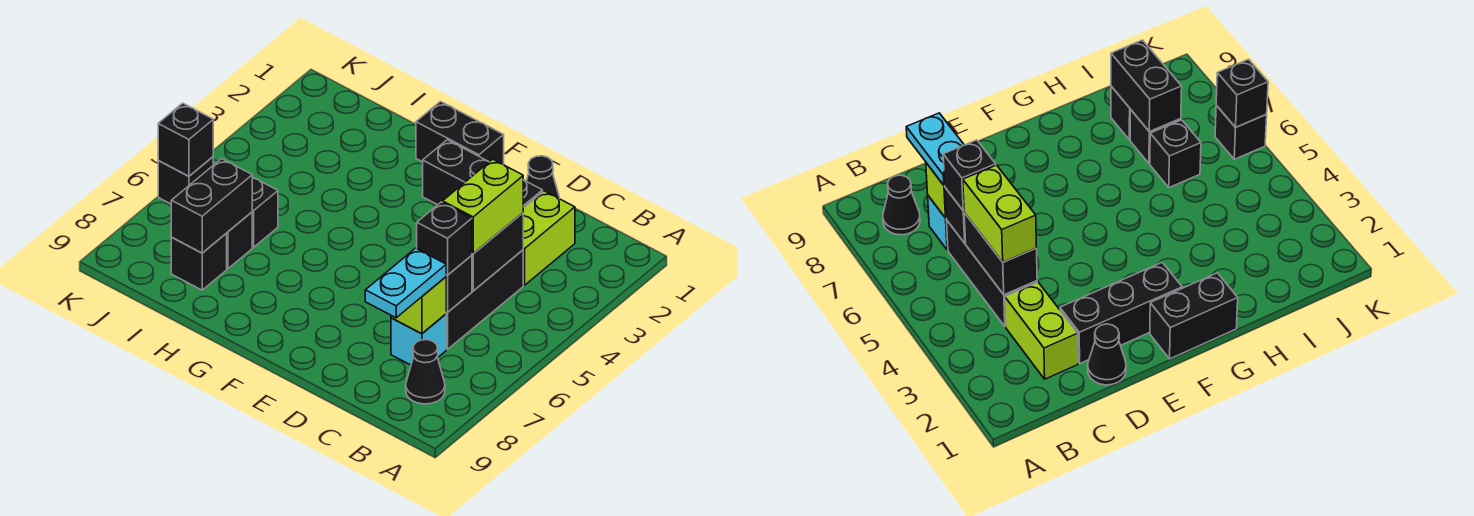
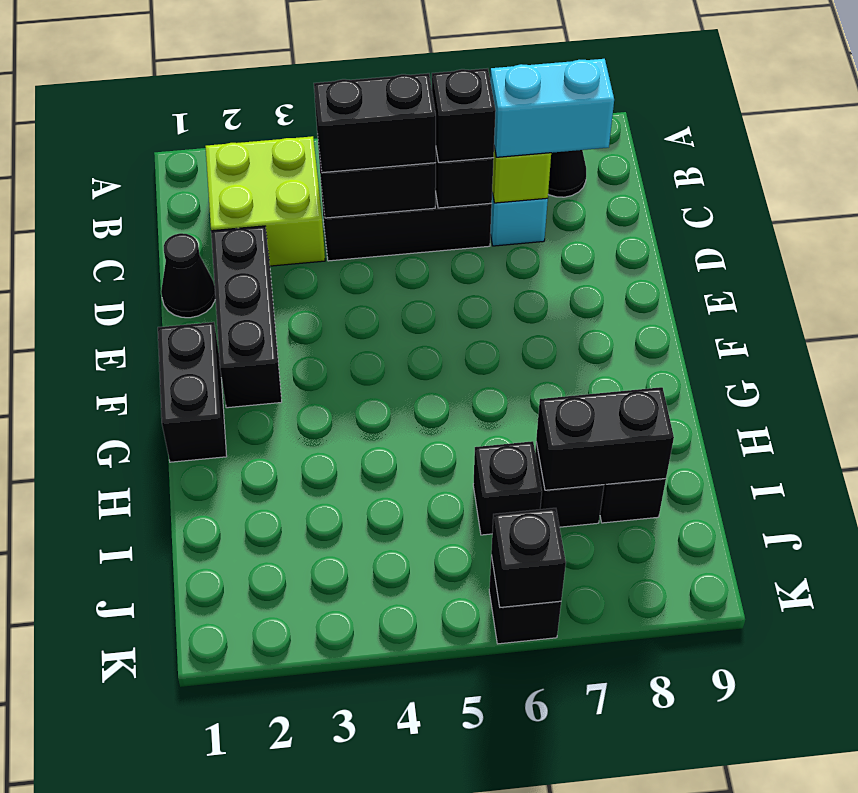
lime 1x2 brick [523,191,575,285] -> lime 2x2 brick [205,136,325,266]
lime 1x2 brick [443,159,523,254] -> black 1x2 brick [314,73,436,173]
cyan 1x2 plate [365,248,446,318] -> cyan 1x2 brick [490,59,614,157]

